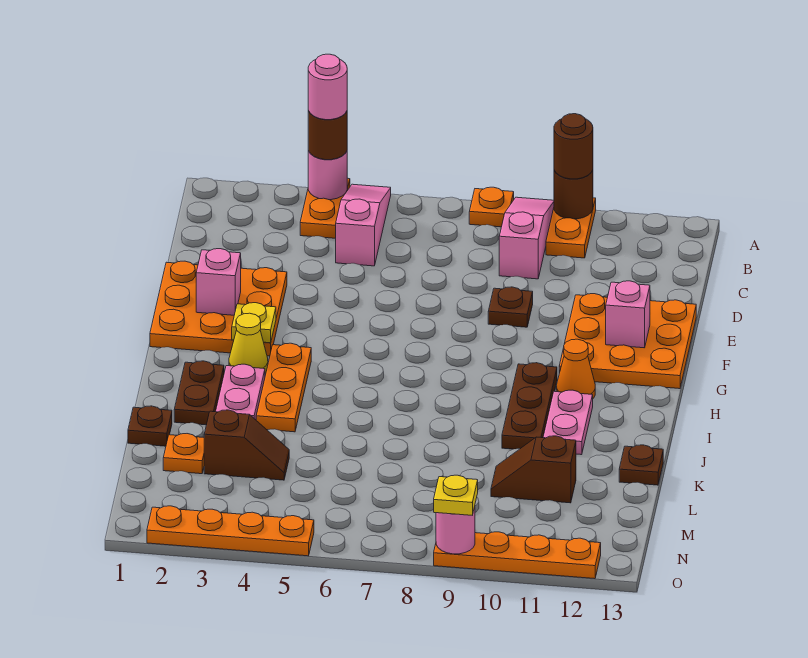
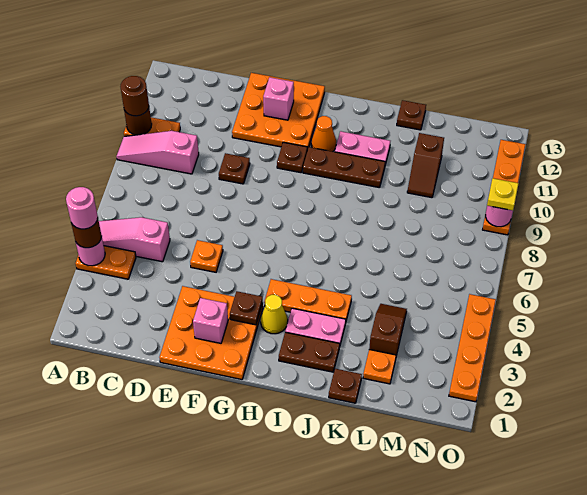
orange 1x1 plate [469,187,514,227] -> orange 1x1 plate moved to [190,240,223,272]
yellow 1x1 plate [232,303,276,343] -> brown 1x1 plate [230,291,263,325]
none -> brown 1x1 plate [277,142,307,173]

